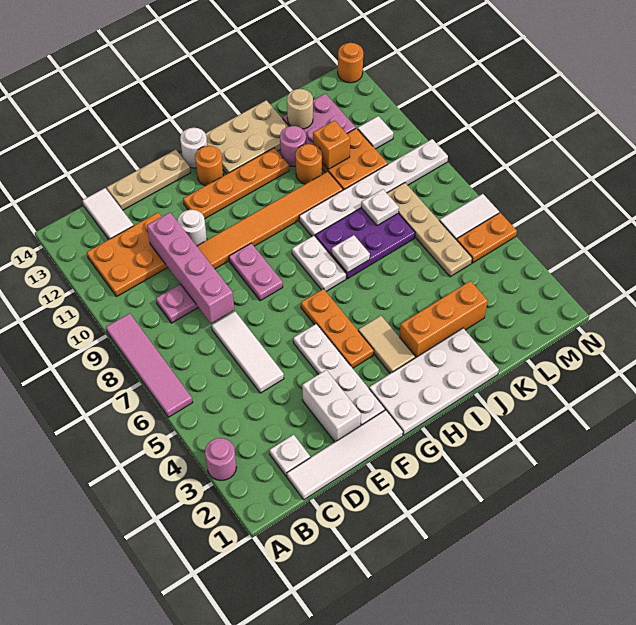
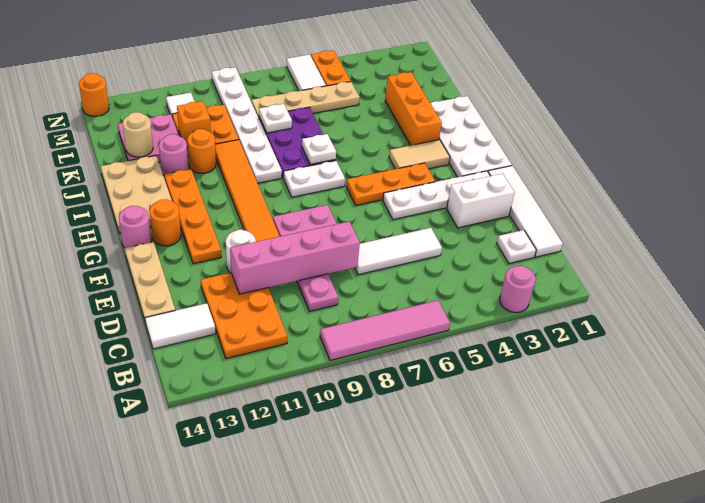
white 1x1 round brick [180,128,207,168] -> pink 1x1 round brick [119,206,151,248]

